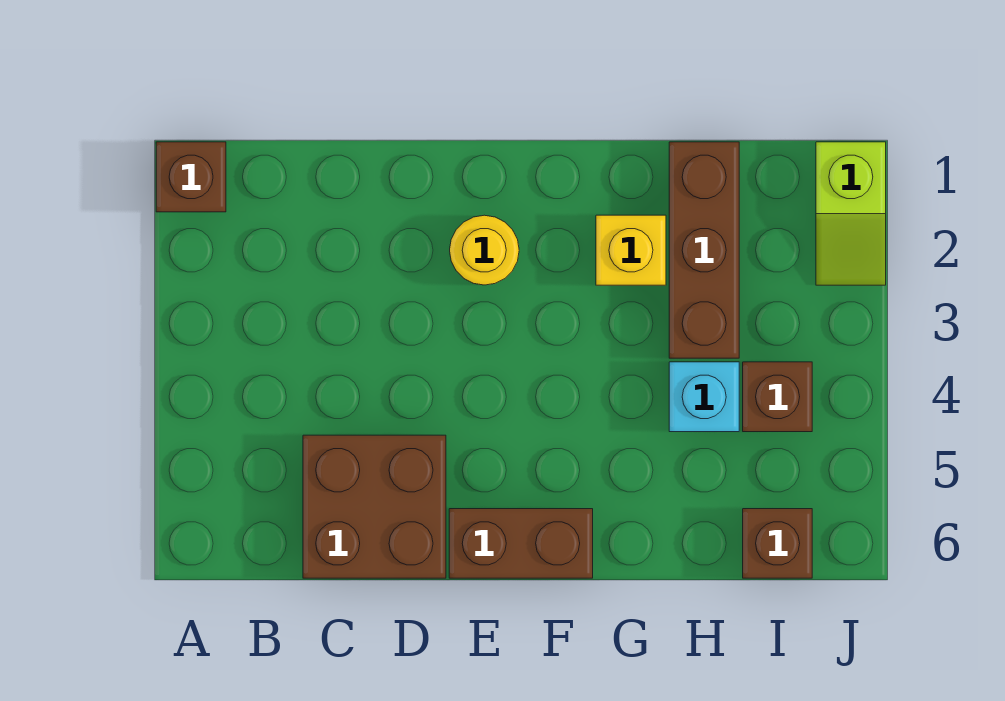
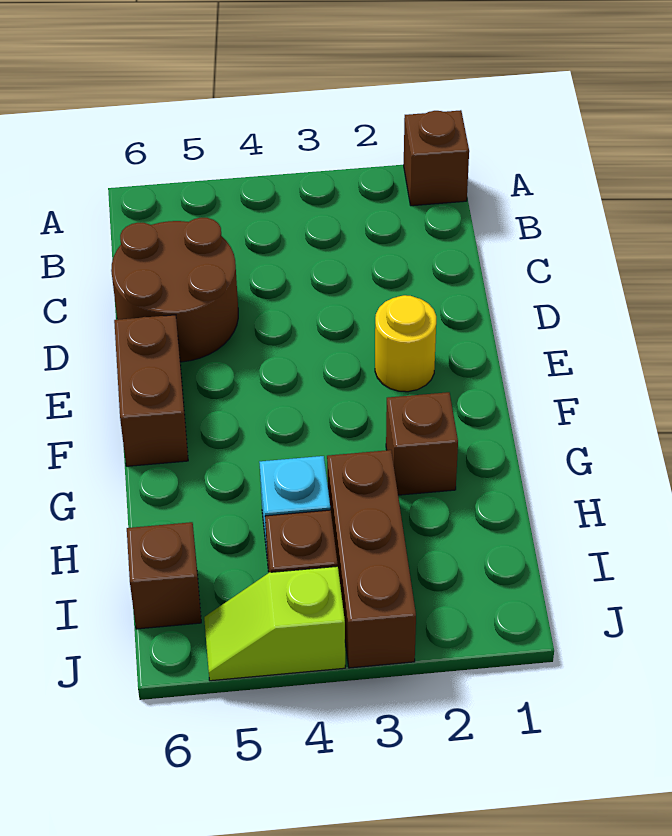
brown 2x2 brick [303,435,446,578] -> brown 2x2 round brick [111,218,238,362]
yellow 1x1 brick [596,215,666,285] -> brown 1x1 brick [386,392,458,495]
brown 1x3 brick [669,142,739,358] -> brown 1x3 brick turned to [327,450,416,668]
lime 1x2 slope [816,142,886,285] -> lime 1x2 slope moved to [204,566,345,681]

